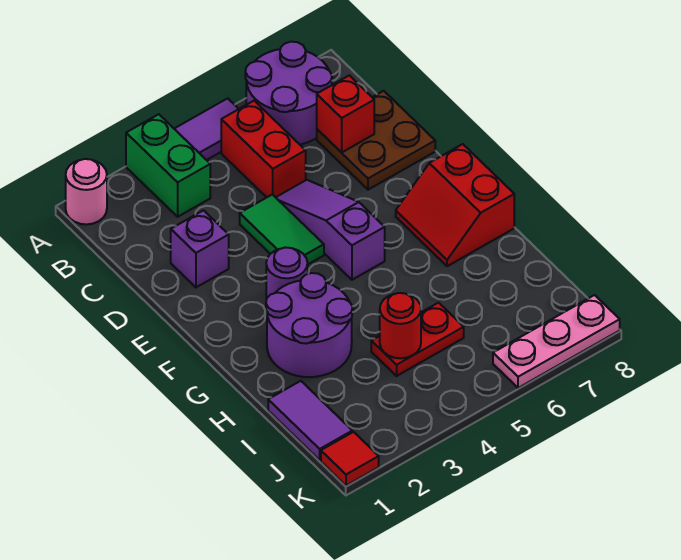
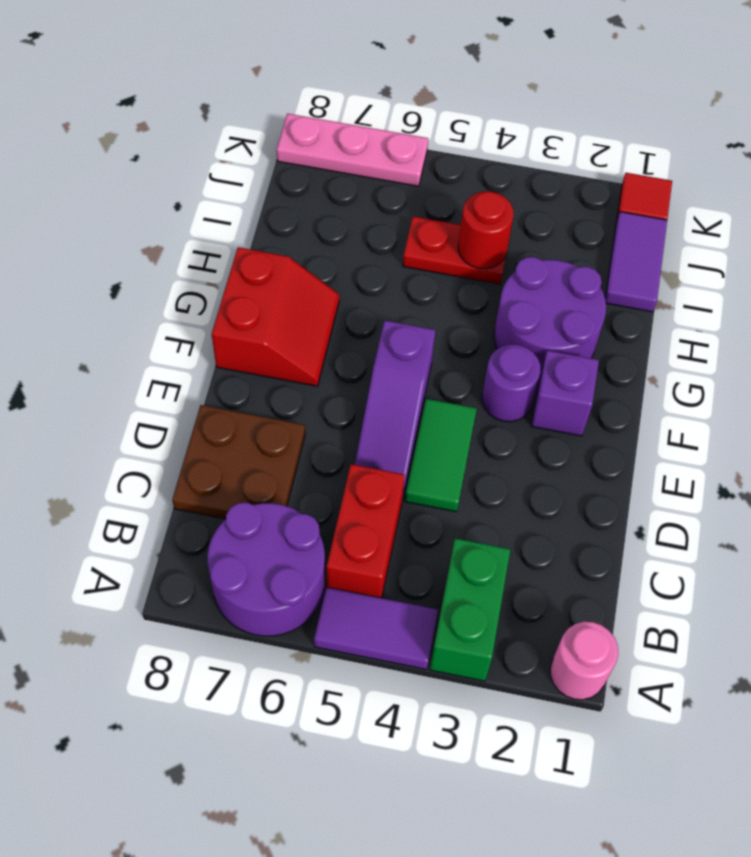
red 1x1 brick [317,75,374,153] -> none
purple 1x1 brick [171,210,229,287] -> purple 1x1 brick moved to [531,350,599,436]

